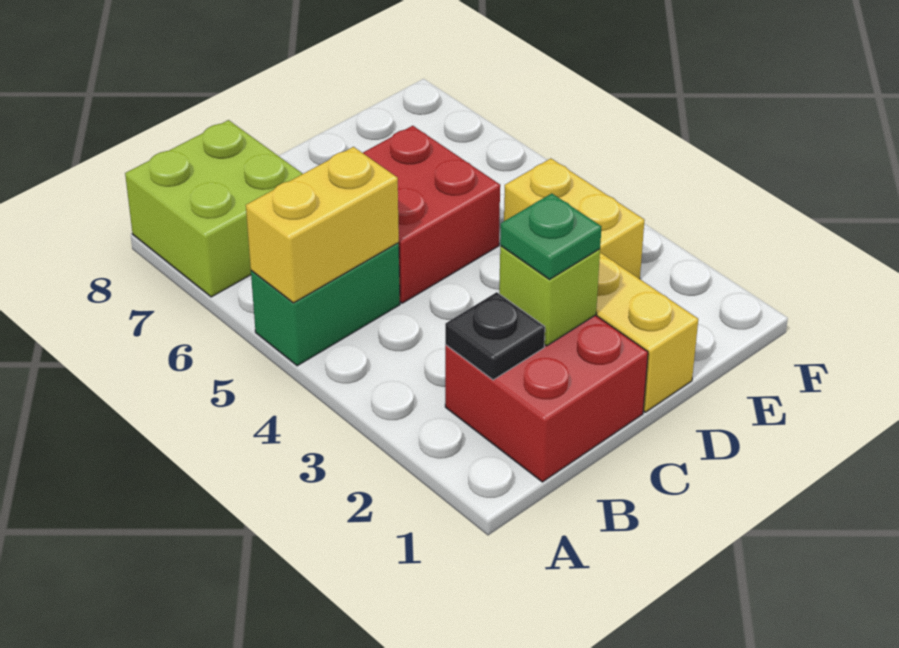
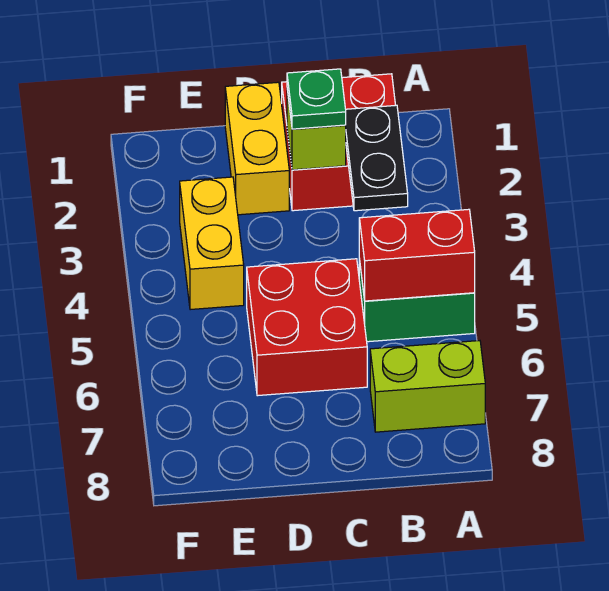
yellow 1x2 brick [246,147,399,303] -> red 1x2 brick [359,209,475,301]
lime 2x2 brick [125,120,303,297] -> lime 1x2 brick [370,341,485,432]
black 1x1 plate [445,292,545,380] -> black 1x2 plate [346,105,408,211]

